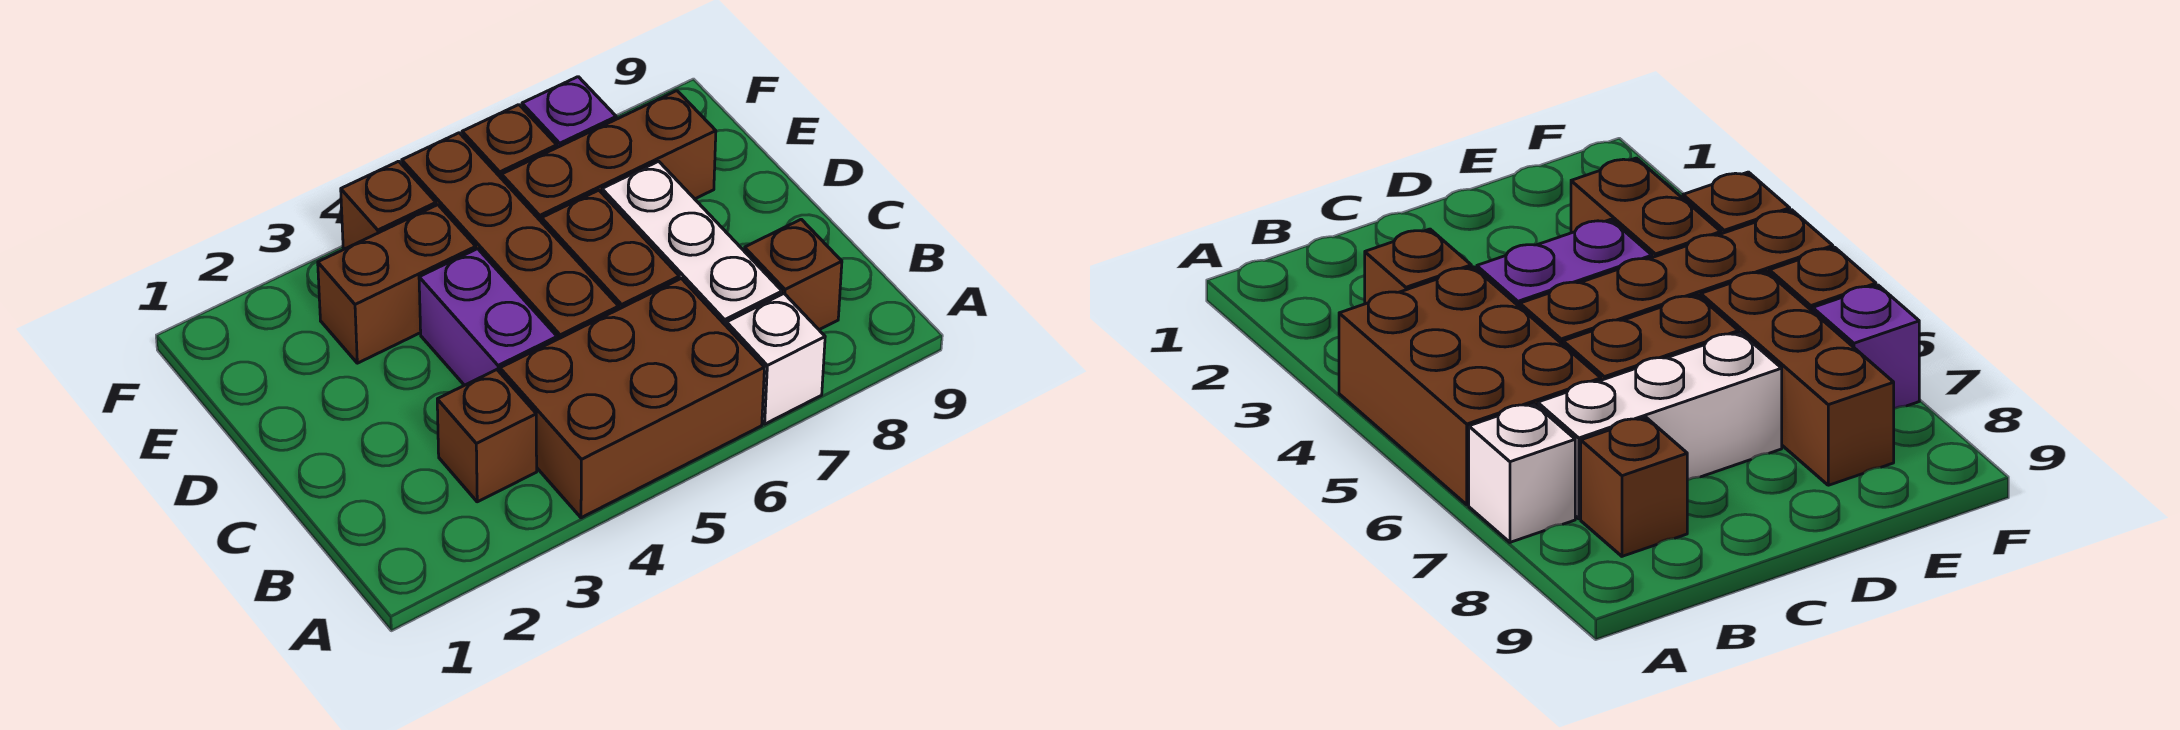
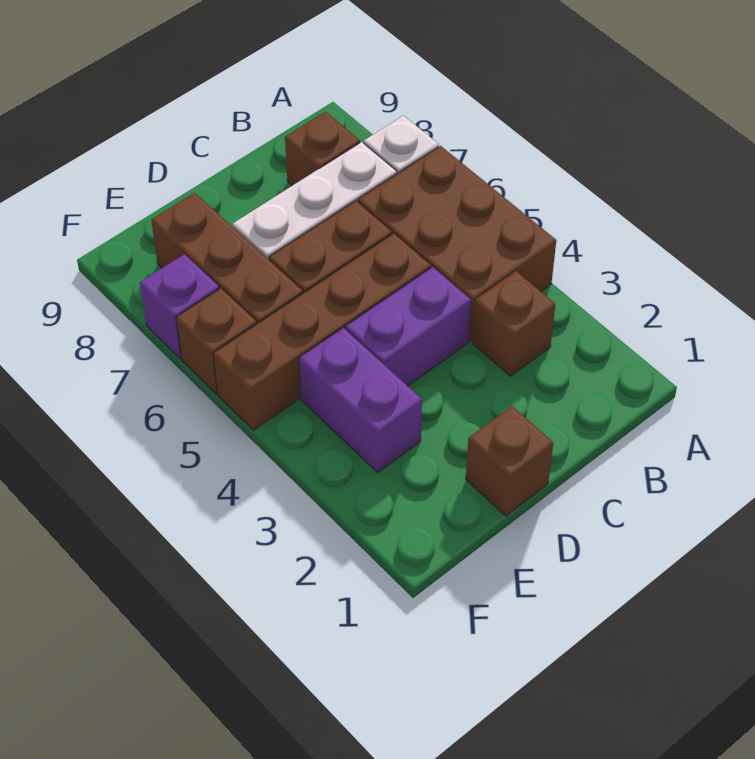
brown 1x2 brick [318,205,476,363] -> purple 1x2 brick [299,328,422,472]
brown 1x1 brick [341,161,436,249] -> brown 1x1 brick moved to [466,406,553,516]

